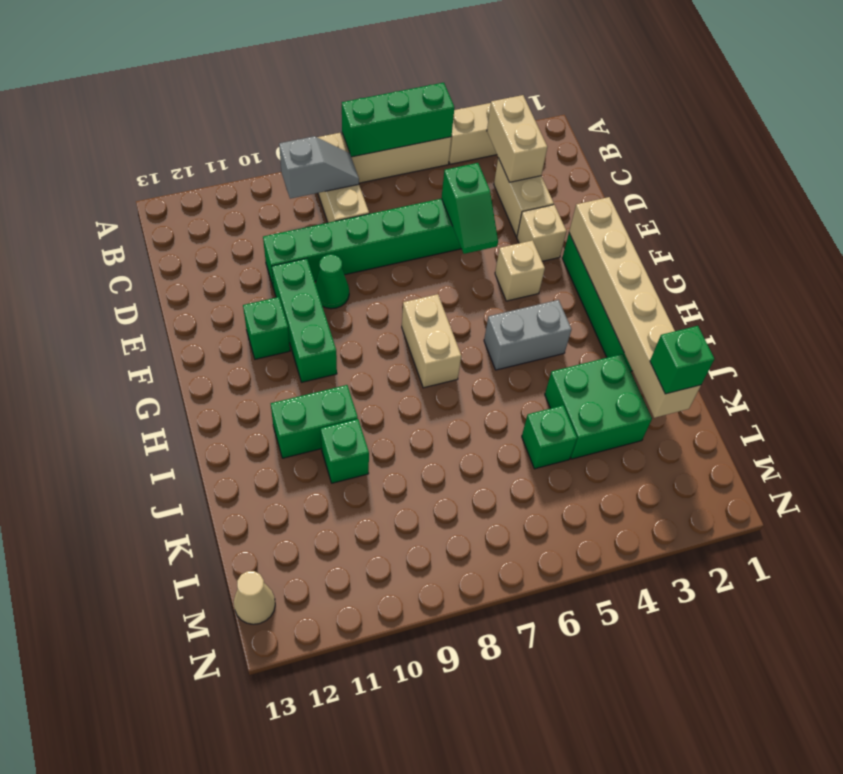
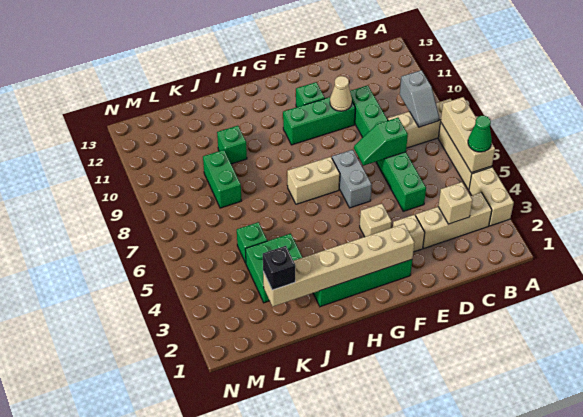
green 1x3 brick [342,83,454,157] -> tan 1x3 brick [441,97,495,173]
tan 1x2 brick [487,95,547,182] -> tan 1x1 brick [438,182,473,224]
tan 1x2 brick [494,158,554,237] -> tan 1x3 brick [416,193,492,248]
green 1x2 slope [441,163,498,254] -> green 1x2 slope moved to [354,118,408,166]
green 1x1 cone [315,255,349,309] -> green 1x1 cone moved to [468,116,492,152]
grey 1x2 brick [484,300,571,370] -> grey 1x2 brick moved to [332,150,372,208]
green 1x2 brick [271,385,358,458] -> green 1x2 brick moved to [203,150,242,208]
green 1x1 brick [650,326,714,394] -> black 1x1 brick [263,246,295,290]
tan 1x1 cone [234,571,275,624] -> tan 1x1 cone moved to [330,76,352,111]

